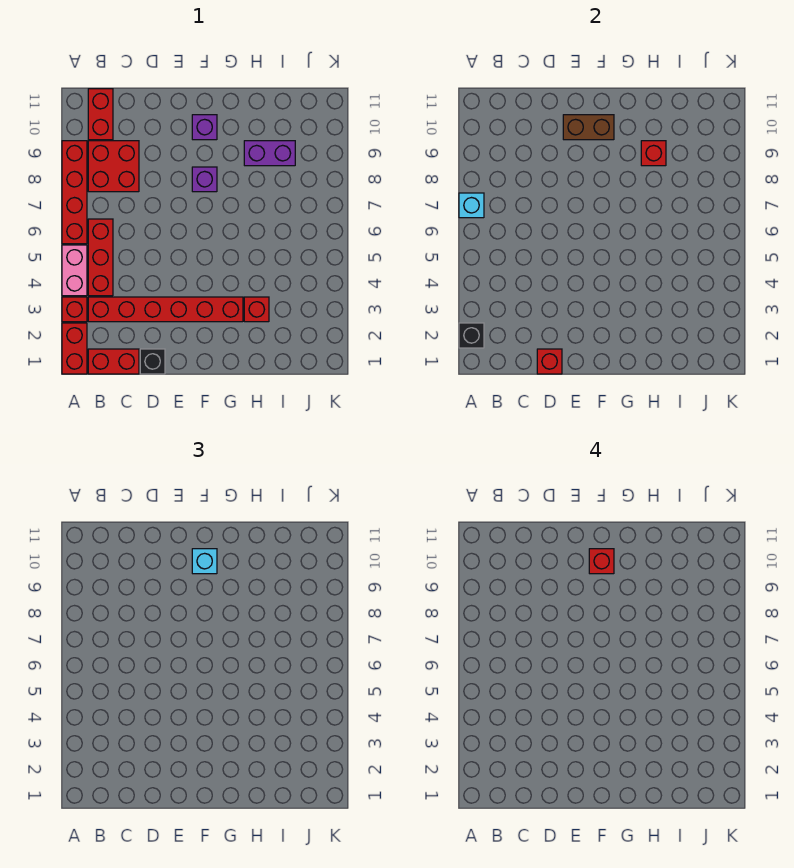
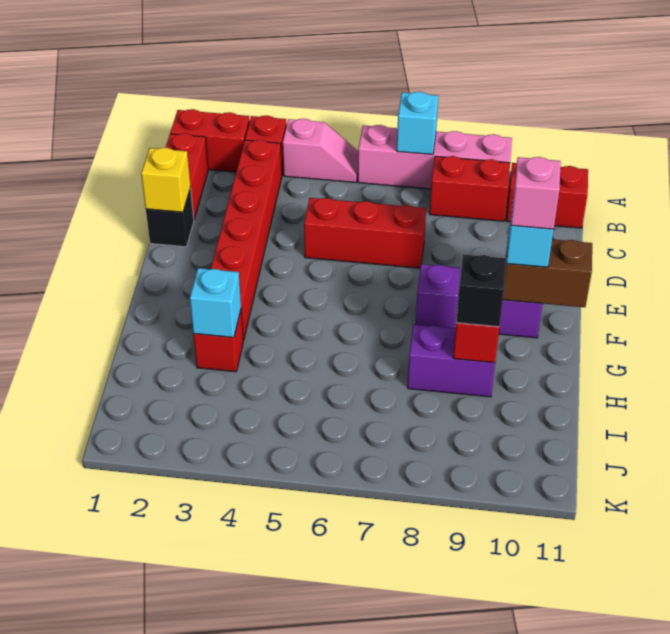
black 1x1 brick [459,323,484,348] -> black 1x1 brick moved to [456,254,506,327]
pink 1x2 brick [62,245,87,296] -> pink 1x2 slope [283,119,358,183]
red 1x4 brick [62,141,87,244] -> pink 1x4 brick [358,125,512,189]
red 1x3 brick [88,219,113,296] -> red 1x3 brick moved to [304,198,426,268]
red 2x2 brick [88,141,139,192] -> red 1x2 brick [430,156,510,221]
red 1x1 brick [537,349,562,374] -> yellow 1x1 brick [141,148,191,212]
brown 1x2 brick [563,115,614,140] -> brown 1x2 brick turned to [503,239,592,307]
red 1x1 brick [589,549,614,574] -> pink 1x1 brick [511,157,561,229]
none -> cyan 1x1 brick [190,268,241,337]
purple 1x2 brick [244,141,295,166] -> purple 1x2 brick turned to [408,325,495,397]

